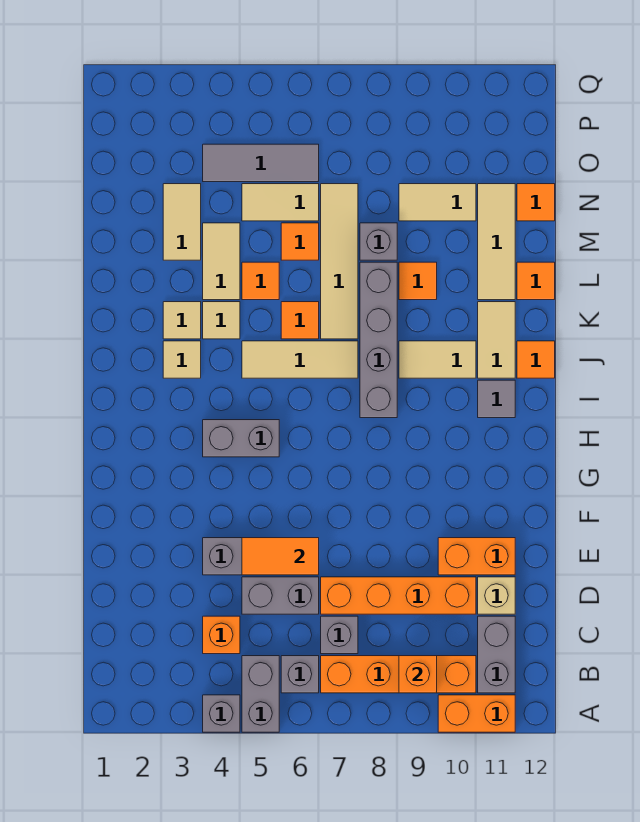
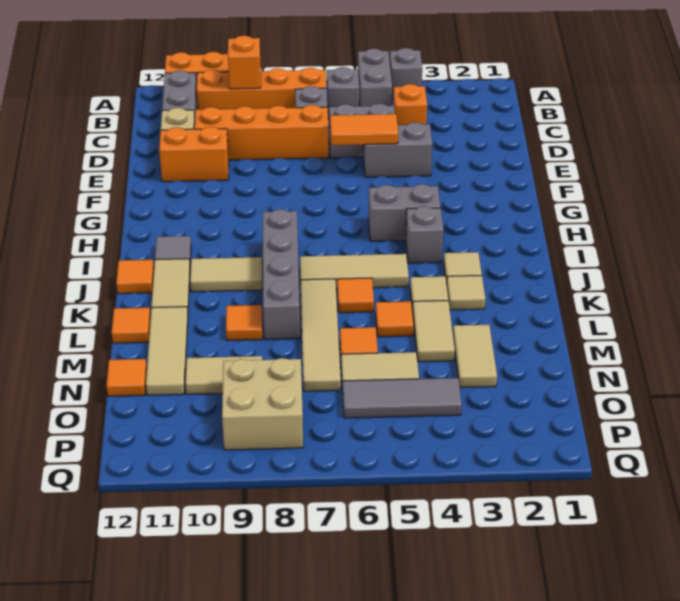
grey 1x1 brick [360,223,397,260] -> grey 1x1 brick moved to [405,206,443,263]
none -> tan 2x2 brick [222,358,303,450]

